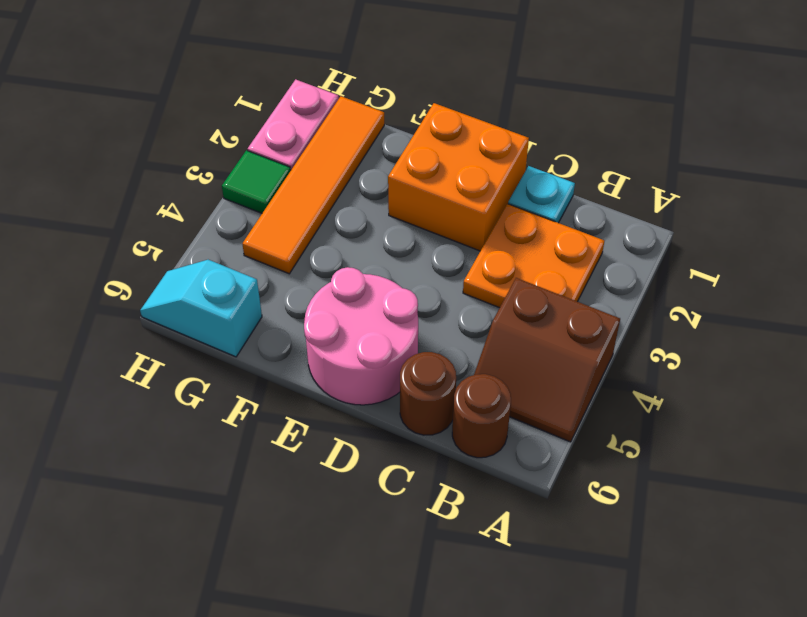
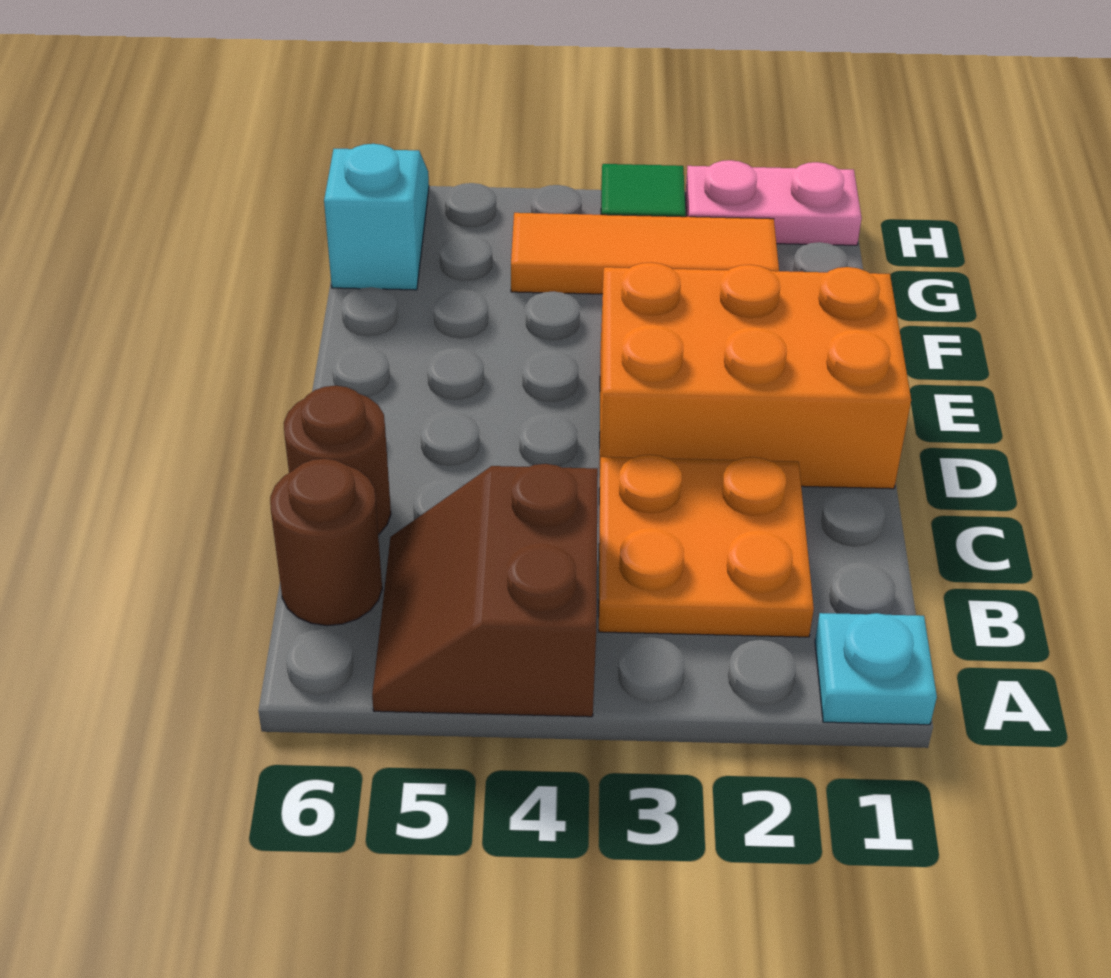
cyan 1x1 plate [508,166,575,223] -> cyan 1x1 plate moved to [815,613,937,725]
orange 2x2 brick [388,103,529,251] -> orange 2x3 brick [600,262,911,489]
pink 2x2 round brick [304,267,418,405] -> none
orange 1x4 tile [242,96,384,274] -> orange 1x3 tile [511,213,779,294]

